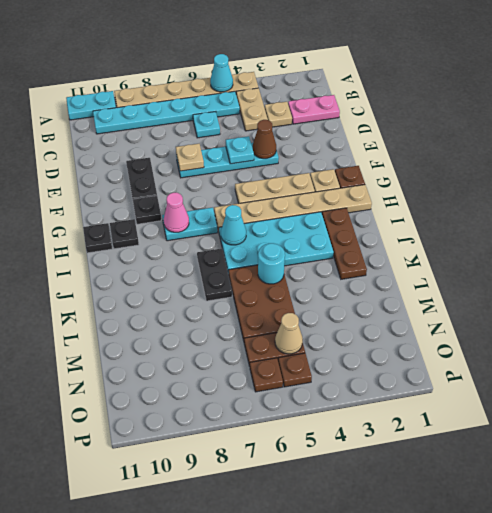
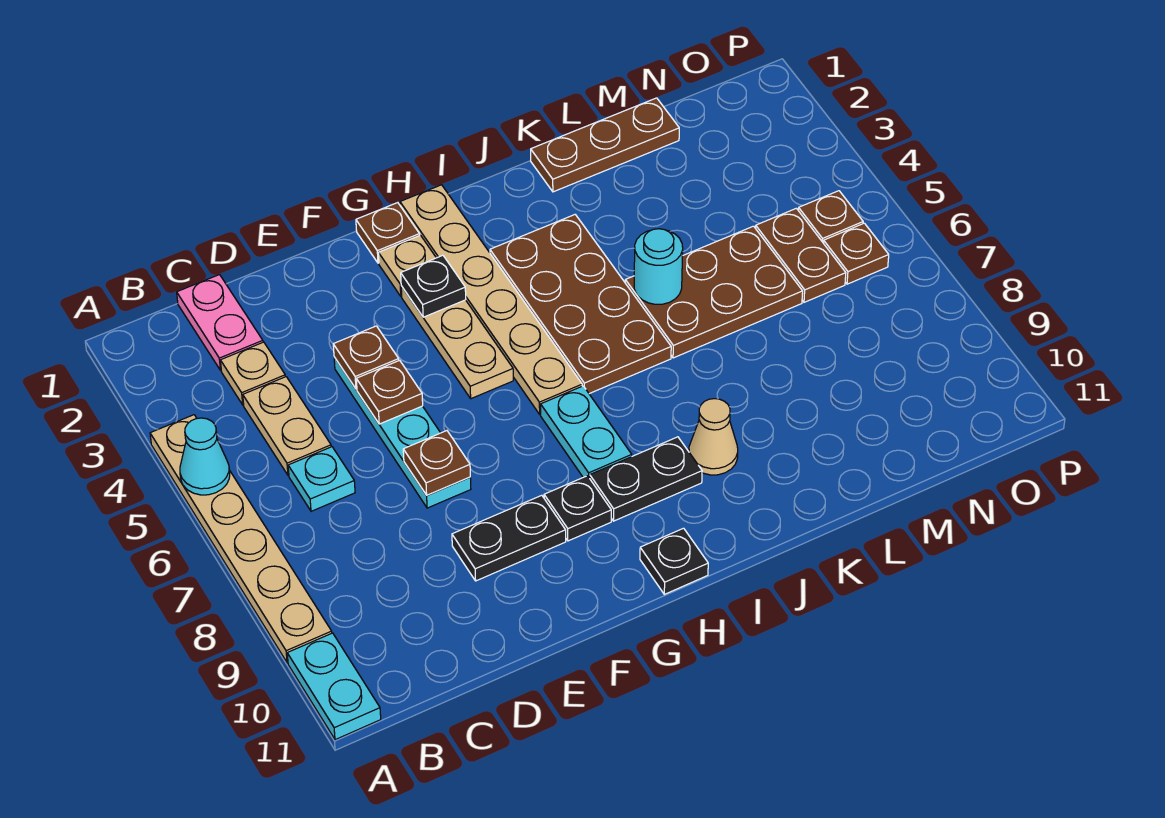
tan 1x2 plate [236,88,268,131] -> tan 1x2 plate turned to [243,377,331,475]
cyan 1x6 plate [93,91,240,134] -> none
brown 1x1 cone [253,120,276,159] -> brown 1x1 plate [333,326,399,389]
cyan 1x1 plate [226,136,254,164] -> brown 1x1 plate [356,360,423,424]
tan 1x1 plate [176,144,204,171] -> brown 1x1 plate [403,431,470,495]
pink 1x1 cone [164,193,189,232] -> none
black 1x1 plate [110,219,139,249] -> black 1x1 plate moved to [401,255,466,317]
brown 1x3 plate [322,208,367,279] -> brown 1x3 plate moved to [531,98,679,192]
cyan 2x4 plate [219,212,334,274] -> brown 2x4 plate [490,215,671,394]
cyan 1x1 cone [221,205,246,245] -> none
black 1x2 plate [197,249,232,301] -> black 1x2 plate moved to [590,437,702,521]
tan 1x1 cone [275,313,303,354] -> tan 1x1 cone moved to [689,399,738,475]

